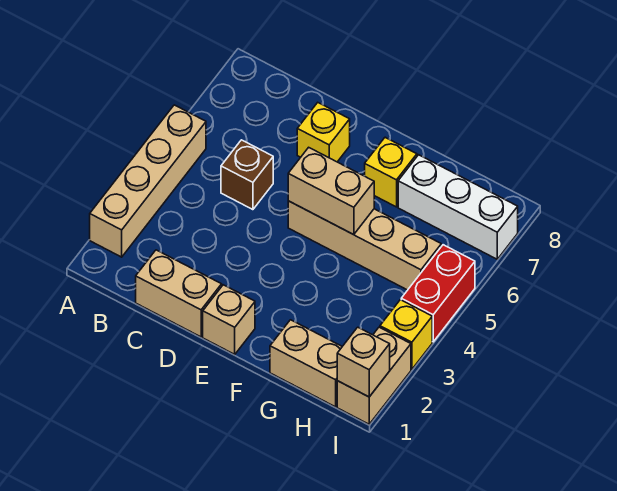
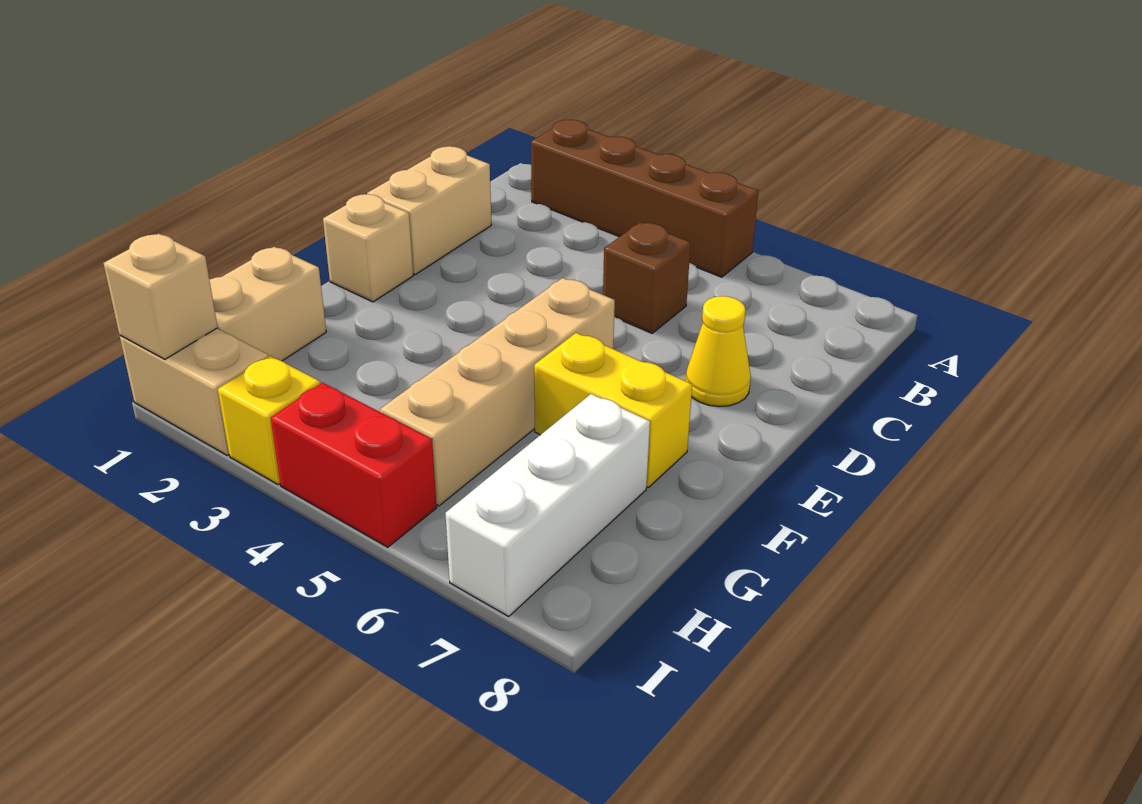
tan 1x4 brick [90,105,206,257] -> brown 1x4 brick [531,120,758,277]
yellow 1x1 brick [297,103,350,162] -> yellow 1x1 cone [685,296,751,407]
tan 1x2 brick [288,147,374,235] -> none
yellow 1x1 brick [365,137,417,207] -> yellow 1x2 brick [534,333,692,487]

